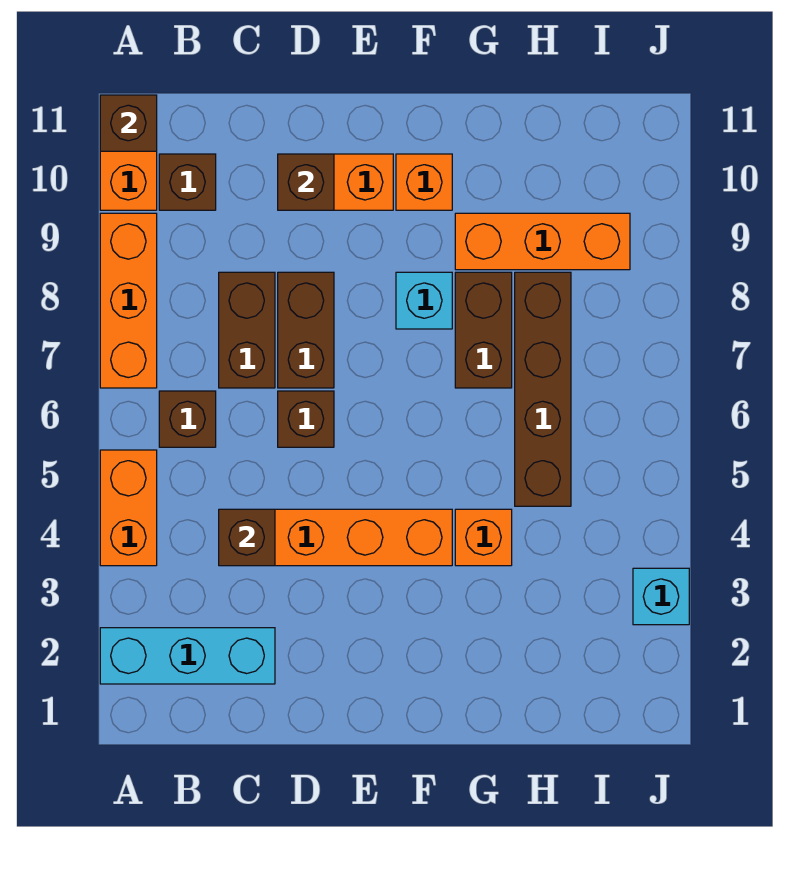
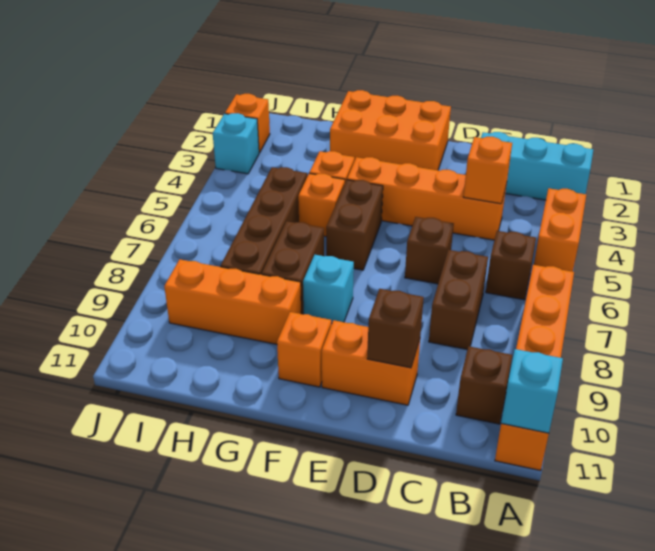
brown 1x1 brick [100,95,157,151] -> cyan 1x1 brick [501,349,563,433]
brown 1x1 brick [219,509,275,566] -> orange 1x1 brick [464,137,512,204]
brown 1x2 brick [278,272,334,388] -> brown 1x2 brick moved to [326,180,383,270]
none -> orange 2x3 brick [330,90,451,170]
none -> orange 1x1 brick [298,173,345,237]
none -> orange 1x1 brick [225,94,270,153]

